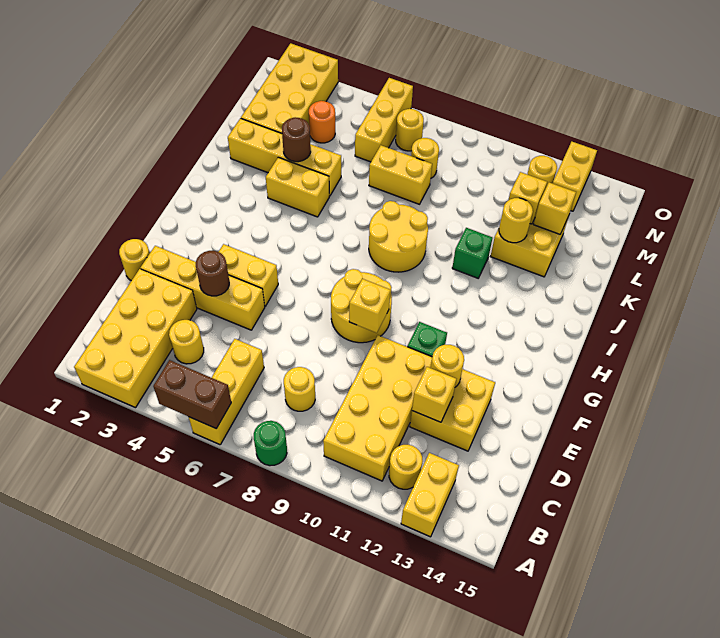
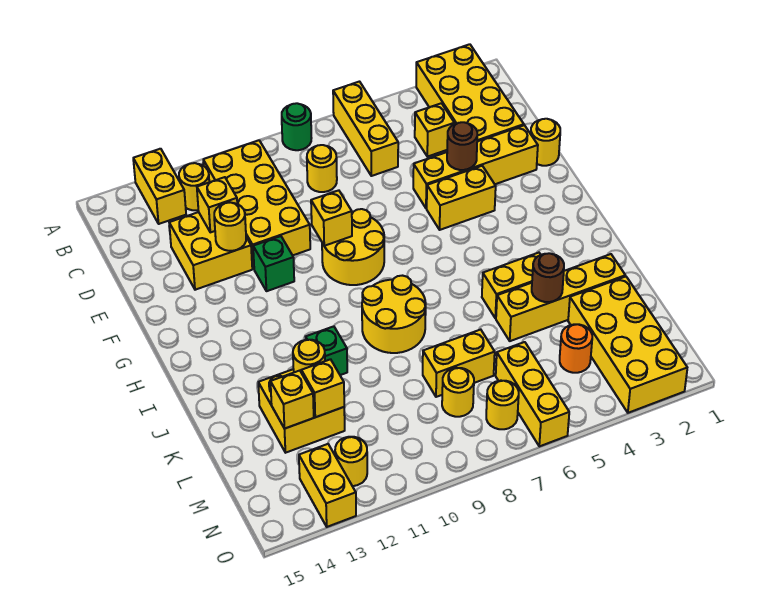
brown 1x2 brick [153,360,231,429] -> none
yellow 1x1 round brick [169,320,204,364] -> yellow 1x1 brick [415,103,454,157]

